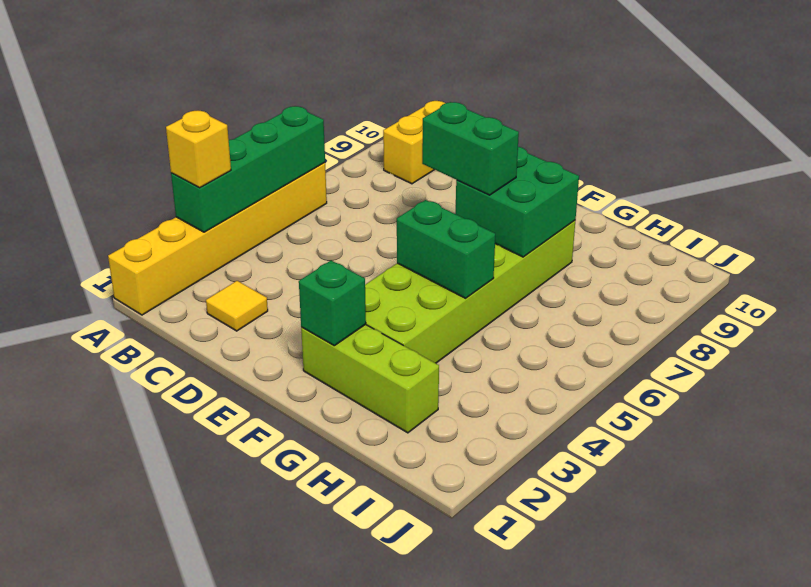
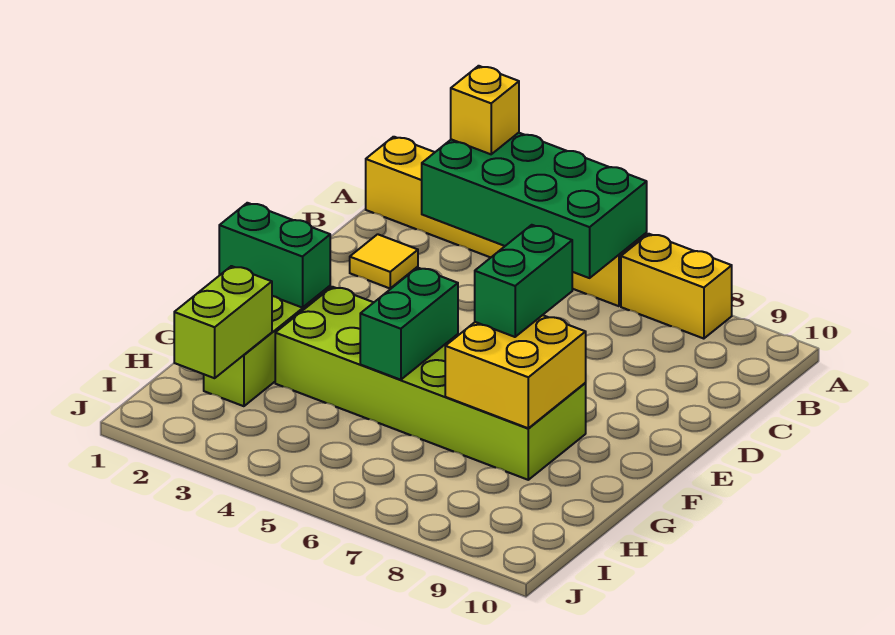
green 1x4 brick [171,106,325,232] -> green 2x4 brick [422,133,647,278]
yellow 1x2 brick [383,101,445,184] -> yellow 1x2 brick moved to [621,234,732,339]
green 1x1 brick [299,260,366,346] -> green 1x2 brick [219,203,330,308]
green 2x2 brick [455,147,579,257] -> yellow 2x2 brick [445,315,586,428]
none -> lime 1x2 brick [174,266,272,378]

